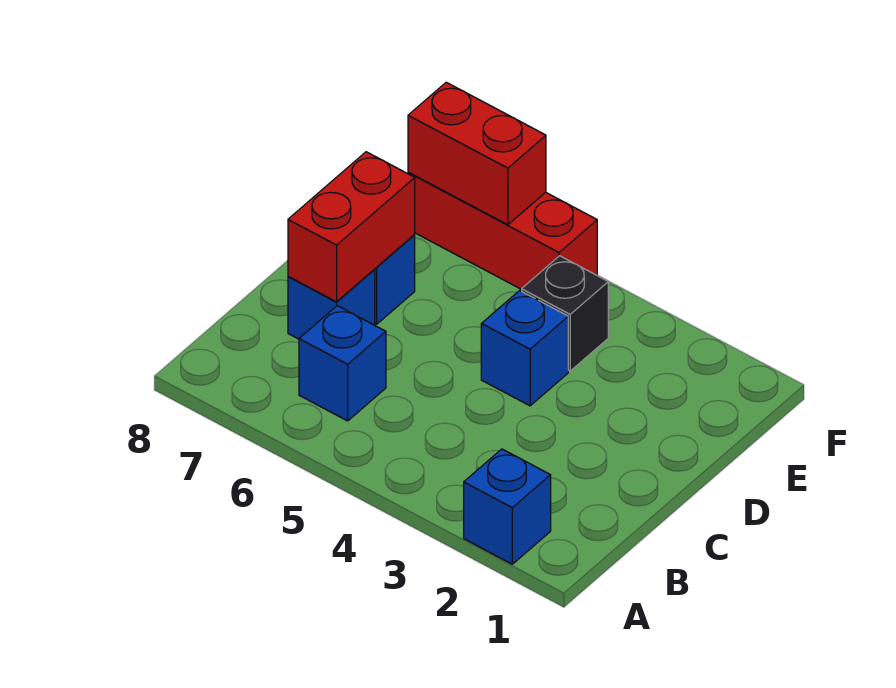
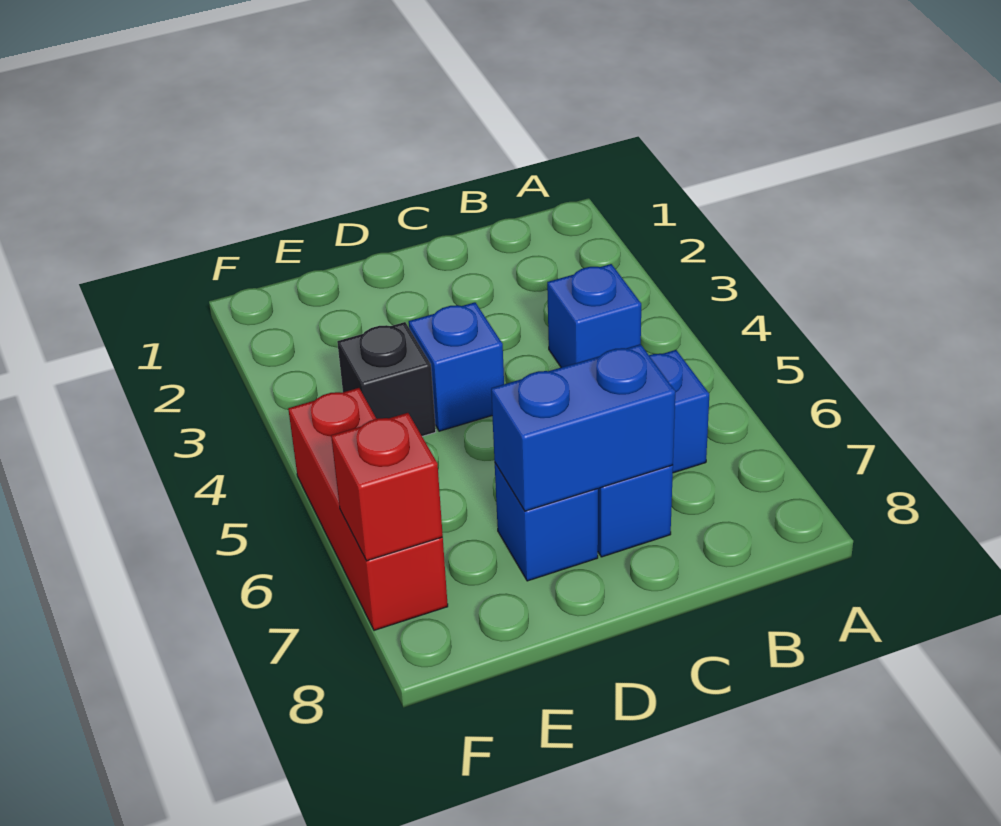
blue 1x1 brick [464,449,551,564] -> blue 1x1 brick moved to [547,264,641,367]
red 1x2 brick [288,152,415,302] -> blue 1x2 brick [491,344,675,511]
red 1x2 brick [408,82,546,225] -> red 1x1 brick [331,413,443,561]

